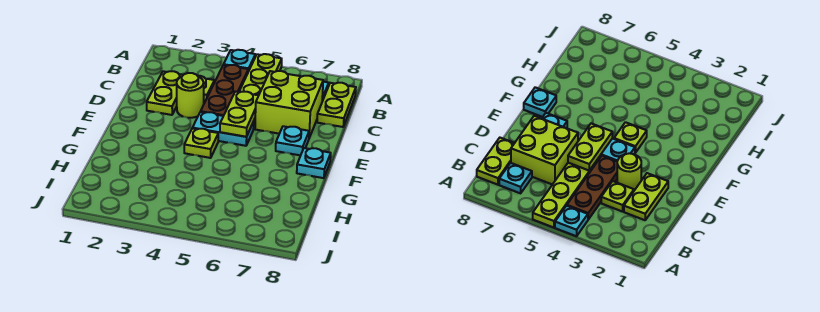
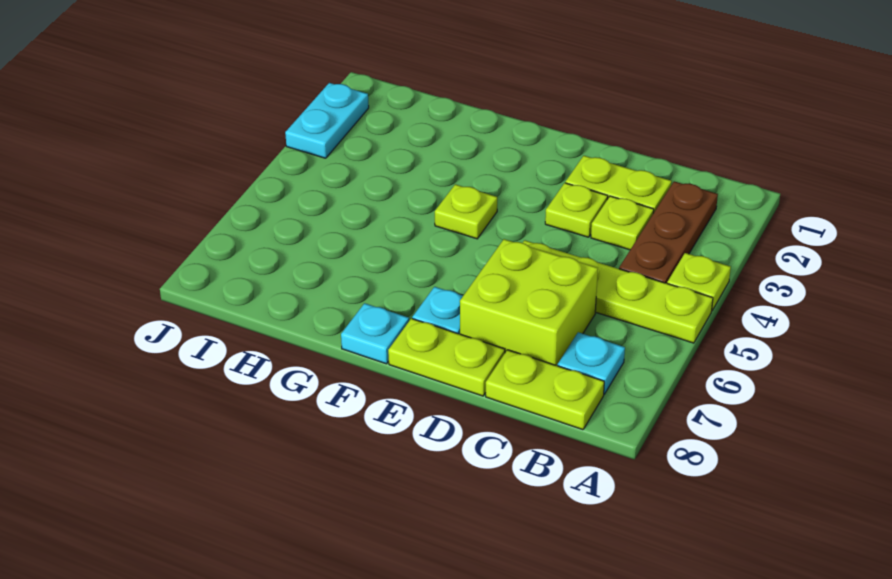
cyan 1x1 plate [224,50,255,71] -> lime 1x1 plate [667,253,731,310]
brown 1x3 plate [201,65,248,116] -> brown 1x3 plate turned to [619,181,718,283]
lime 1x1 round brick [177,73,204,118] -> lime 1x1 plate [545,183,608,237]
lime 1x2 plate [220,91,259,137] -> lime 1x2 plate moved to [388,318,505,396]
cyan 1x2 plate [193,112,254,146] -> cyan 1x2 plate moved to [285,83,369,158]

